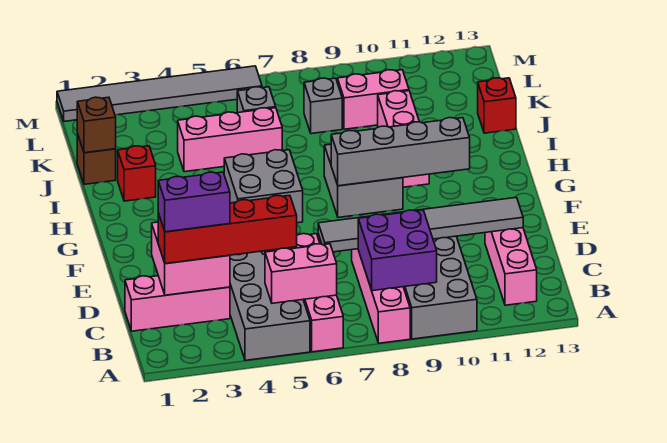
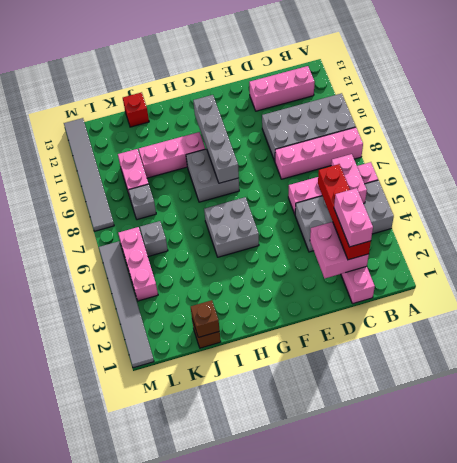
purple 2x2 brick [358,210,437,291] -> none
purple 1x2 brick [158,172,230,232] -> pink 1x2 brick [334,188,373,247]
grey 1x6 tile [318,197,523,252] -> grey 1x6 tile moved to [64,118,114,231]
red 1x1 brick [118,146,156,201] -> none
pink 1x3 brick [178,108,282,172] -> pink 1x3 brick moved to [118,227,158,301]

